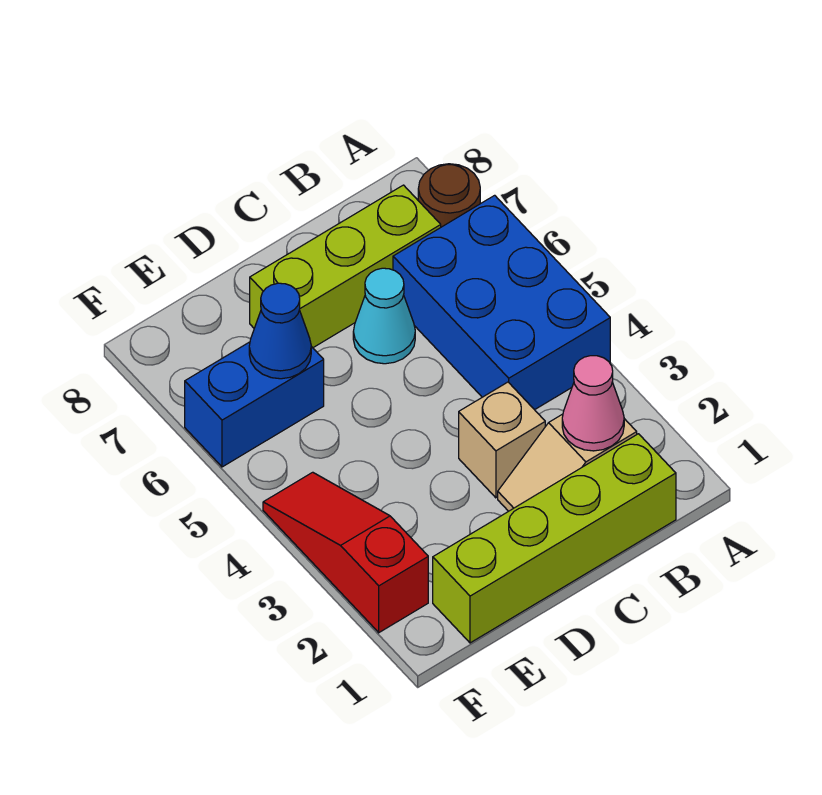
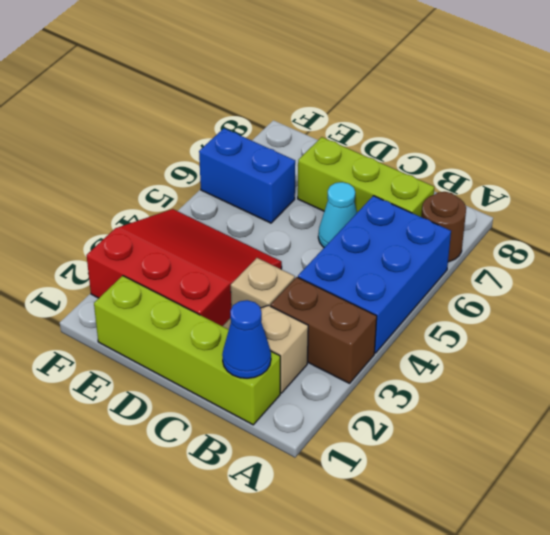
none -> brown 1x2 brick [271,277,377,383]
pink 1x1 cone [562,356,624,451] -> none
blue 1x1 cone [249,283,311,379] -> blue 1x1 cone moved to [222,300,271,378]
red 1x3 slope [263,472,428,633] -> red 3x3 slope [87,209,282,326]

